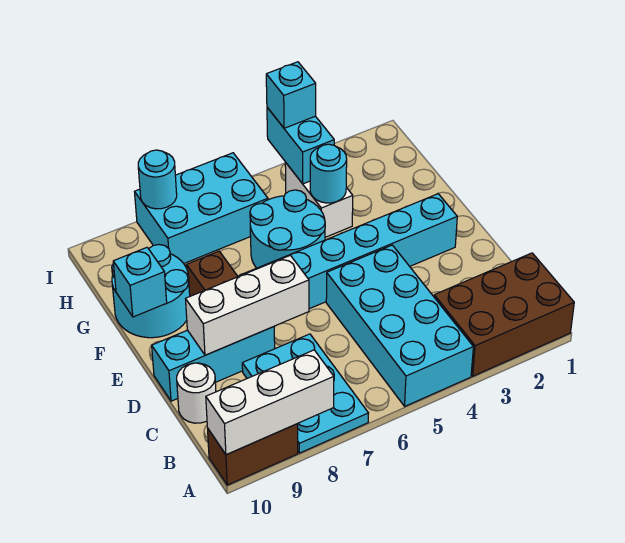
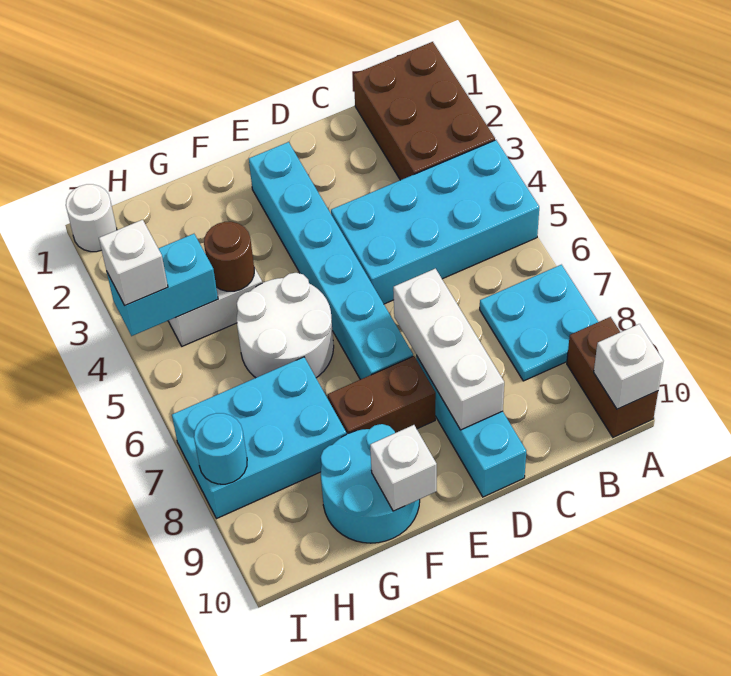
cyan 2x3 plate [242,334,369,453] -> cyan 2x2 plate [480,265,598,381]
white 1x3 brick [206,350,334,455] -> white 1x1 brick [594,324,663,409]
white 1x1 round brick [177,363,216,423] -> white 1x1 round brick moved to [66,184,117,252]
cyan 2x2 round brick [250,190,325,268] -> white 2x2 round brick [237,273,334,378]
cyan 1x1 brick [113,248,167,317] -> white 1x1 brick [370,425,437,511]
cyan 1x1 round brick [310,144,347,203] -> brown 1x1 round brick [204,222,254,291]
cyan 2x3 brick [135,153,268,263] -> cyan 2x3 brick turned to [172,357,346,519]
cyan 1x1 brick [266,62,316,128] -> white 1x1 brick [99,220,168,305]

